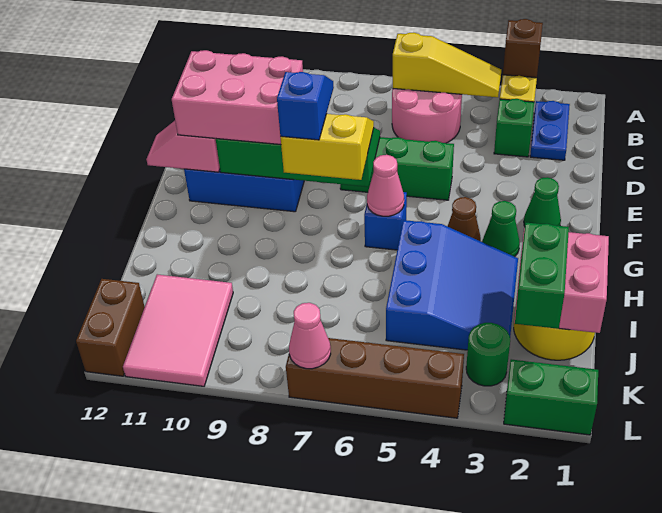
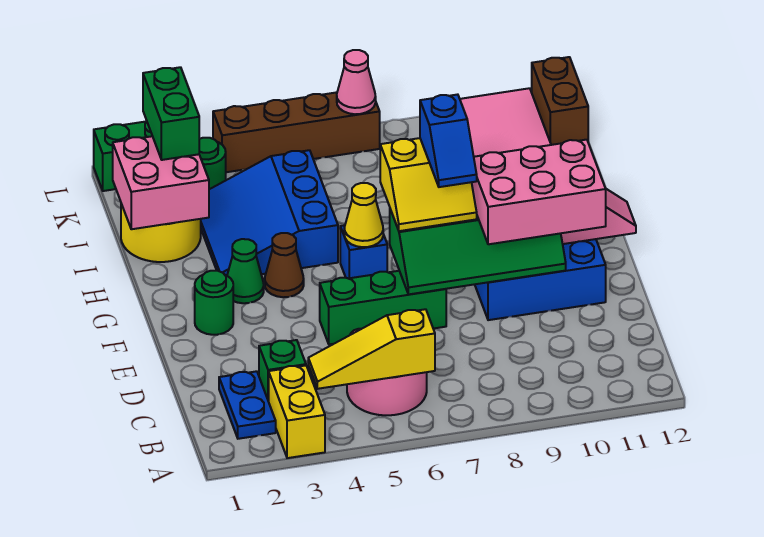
brown 1x1 brick [503,19,543,78] -> none
green 1x1 cone [524,177,561,226] -> green 1x1 round brick [195,271,233,335]
pink 1x1 cone [367,155,404,216] -> yellow 1x1 cone [344,183,383,247]

